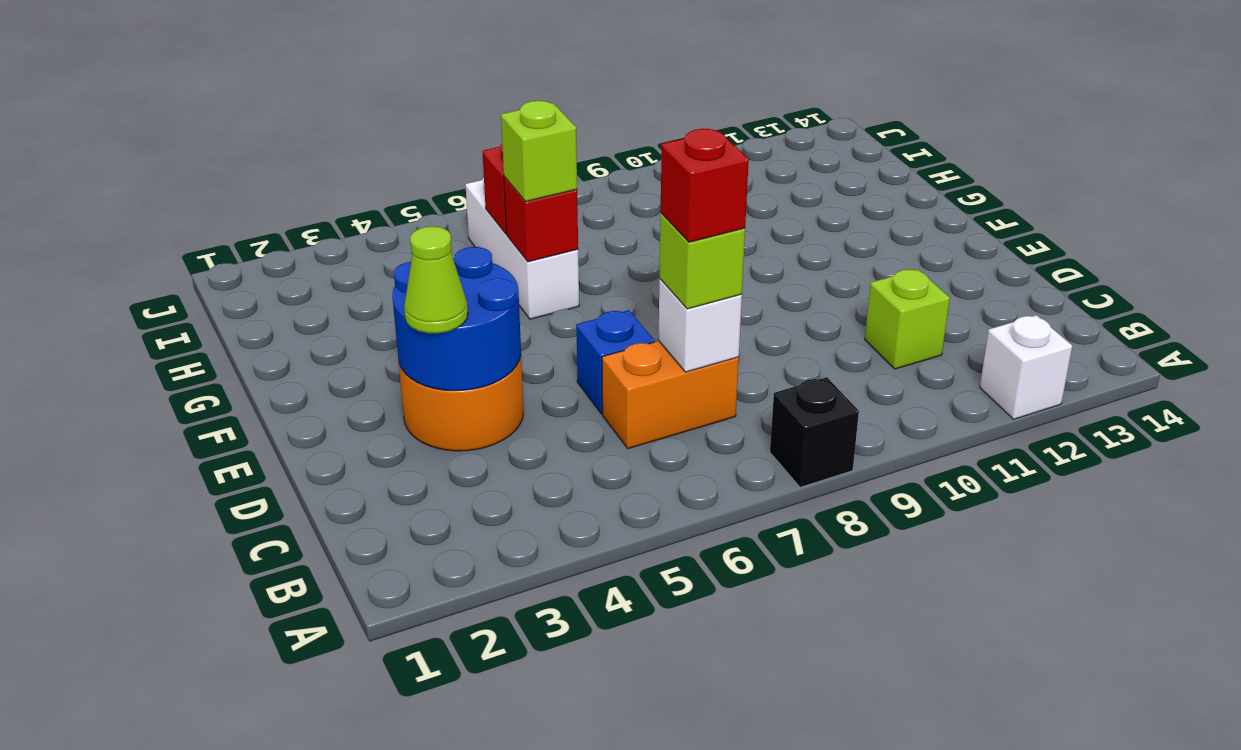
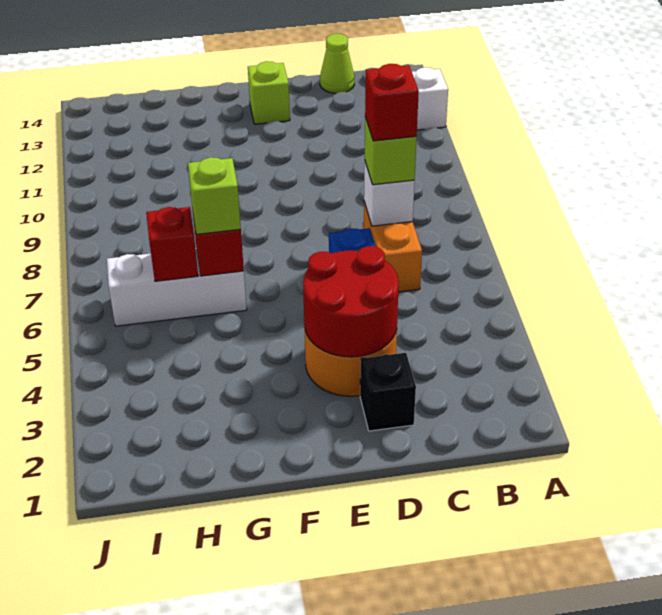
black 1x1 brick [770,377,859,487] -> black 1x1 brick moved to [360,353,416,431]
lime 1x1 brick [865,269,950,369] -> lime 1x1 brick moved to [248,61,290,124]
blue 2x2 round brick [392,247,521,391] -> red 2x2 round brick [303,246,399,357]
lime 1x1 cone [404,226,468,333] -> lime 1x1 cone moved to [320,34,354,93]

